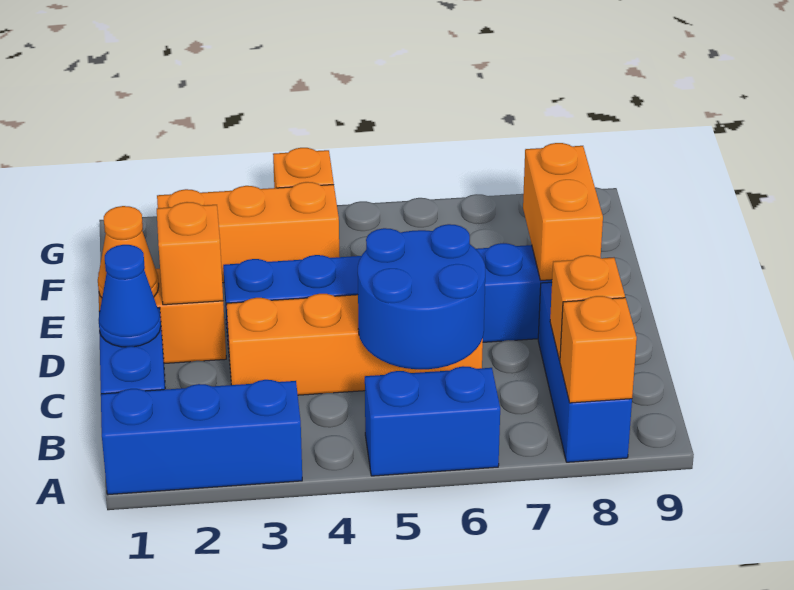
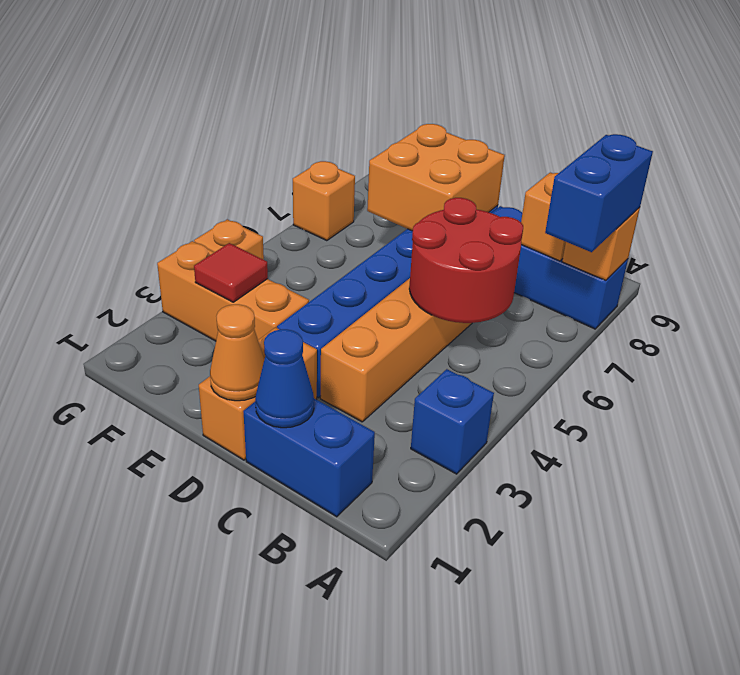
blue 1x3 brick [101,380,302,494] -> blue 1x1 brick [411,369,494,474]
blue 1x2 brick [365,366,500,476] -> blue 1x2 brick moved to [545,134,653,252]
blue 2x2 round brick [358,224,485,369] -> red 2x2 round brick [409,198,523,323]
orange 1x1 brick [157,202,223,305] -> orange 1x1 brick moved to [293,161,355,241]
orange 1x2 brick [523,143,603,280] -> orange 2x2 brick [367,124,505,231]
orange 1x3 brick [157,182,339,283] -> orange 1x3 brick turned to [157,241,309,341]
none -> red 1x1 tile [194,243,268,302]

